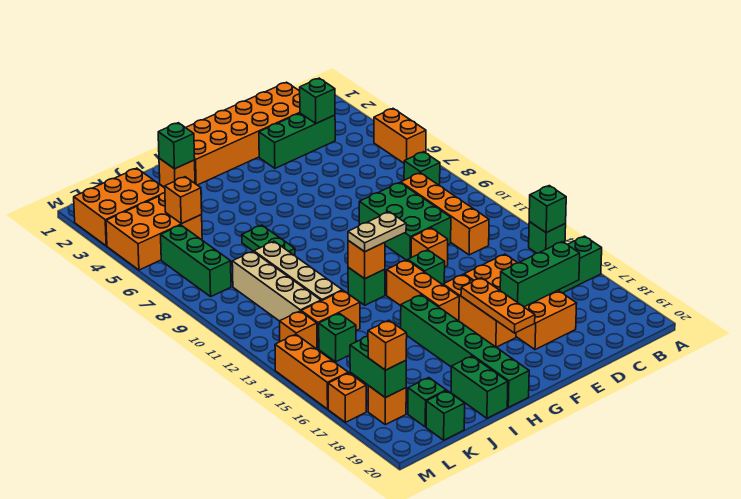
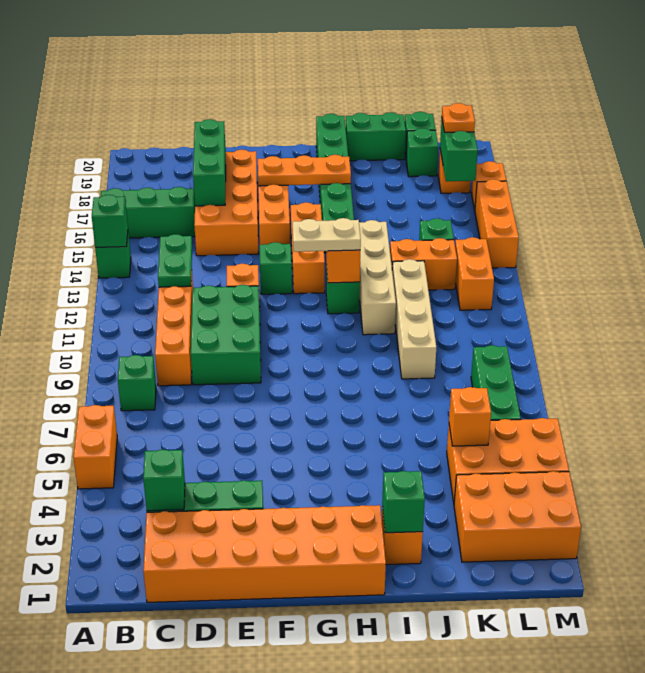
green 1x3 brick [500,242,580,307] -> green 1x3 brick turned to [193,119,226,206]
orange 1x3 plate [461,278,535,333] -> orange 1x3 plate turned to [258,155,351,186]
green 1x2 plate [242,225,295,256] -> green 1x2 plate moved to [158,234,192,287]
green 1x2 brick [451,356,508,418] -> green 1x2 brick turned to [346,112,406,161]
tan 1x4 brick [232,251,321,321] -> tan 1x4 brick moved to [359,220,396,335]
orange 1x1 brick [280,311,317,349] -> orange 1x2 brick [455,237,494,310]
orange 1x1 brick [368,320,407,370] -> orange 1x1 plate [442,103,475,133]

